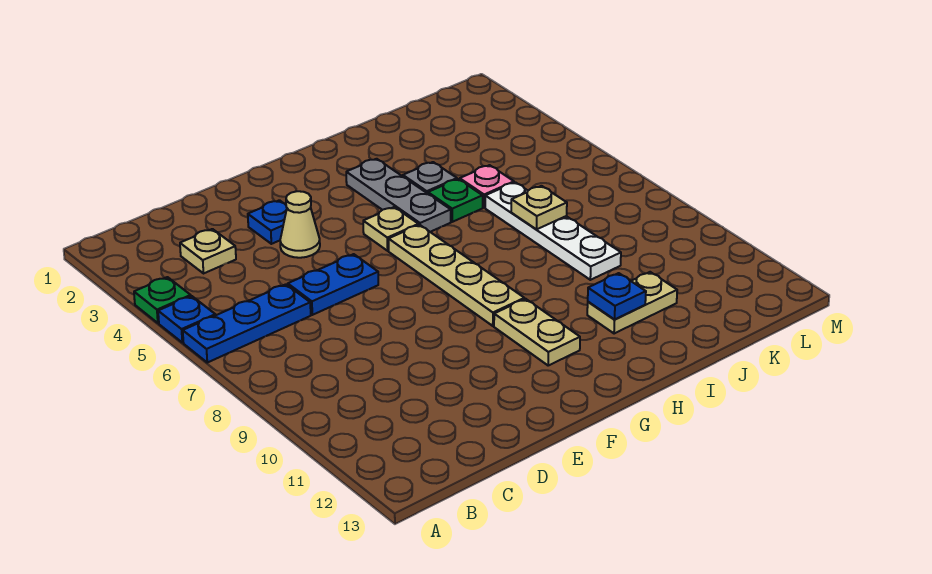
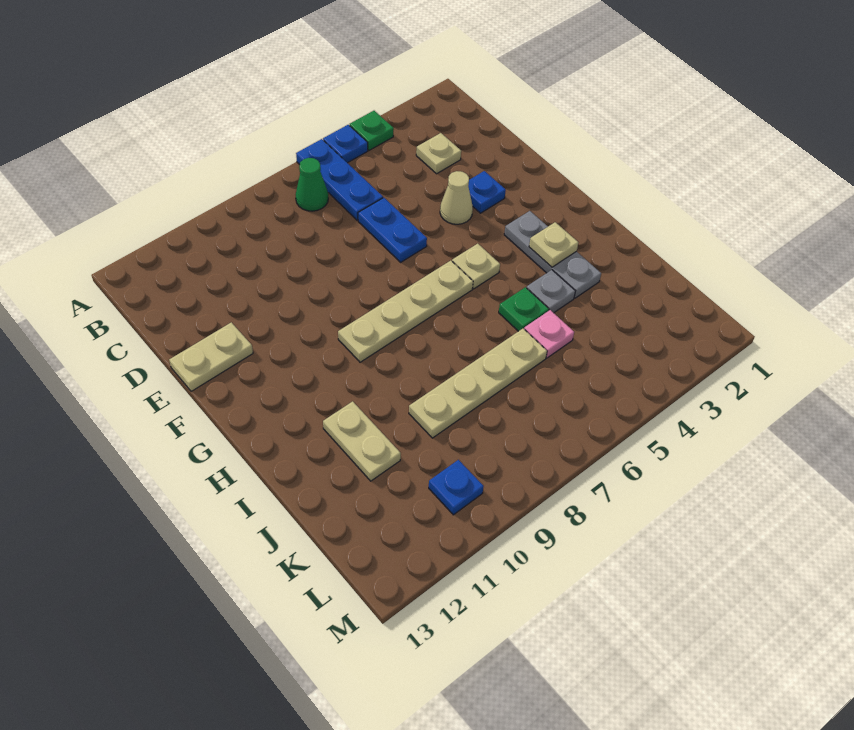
none -> green 1x1 cone [296,158,328,211]
tan 1x2 plate [494,299,580,365] -> tan 1x2 plate moved to [169,322,253,391]
grey 1x3 plate [346,159,451,232] -> grey 1x3 plate turned to [504,211,601,298]
blue 1x1 plate [588,273,646,319] -> blue 1x1 plate moved to [429,460,484,515]
white 1x4 plate [485,182,621,280] -> tan 1x4 plate [409,329,547,438]
tan 1x1 plate [511,186,567,229] -> tan 1x1 plate moved to [529,222,578,267]

